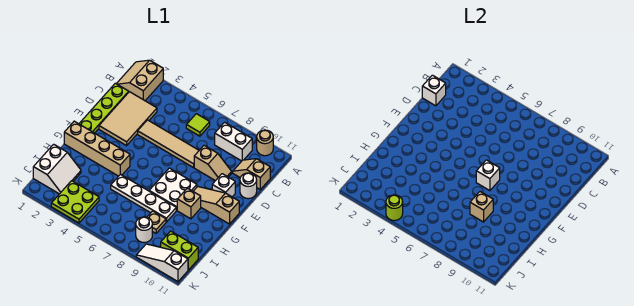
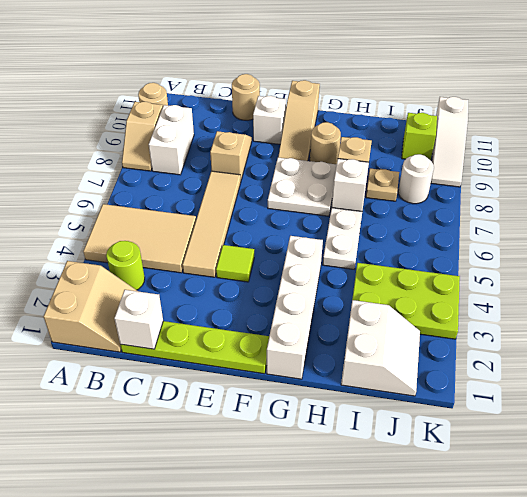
tan 2x2 slope [117,60,163,101] -> tan 2x2 slope turned to [44,261,137,352]
lime 1x1 tile [186,114,210,136] -> lime 1x1 tile moved to [216,245,254,282]
tan 2x3 tile [99,92,157,146] -> tan 2x3 tile moved to [83,204,196,273]
tan 1x2 slope [233,159,270,189] -> tan 1x2 slope moved to [122,102,163,171]
white 1x1 round brick [240,173,257,199] -> tan 1x1 round brick [232,74,260,120]
white 1x1 brick [476,160,500,191] -> white 1x1 brick moved to [332,159,369,211]
tan 1x4 brick [64,121,130,176] -> white 1x4 brick [267,236,323,379]
tan 1x1 brick [177,188,201,219] -> tan 1x1 round brick [310,122,341,164]
white 2x2 slope [33,144,81,194] -> white 2x2 slope turned to [341,300,420,396]
lime 2x2 plate [51,181,99,223] -> lime 2x3 plate [352,263,460,339]
lime 1x2 brick [161,231,198,270] -> lime 1x1 brick [402,113,437,160]
lime 1x1 round brick [386,195,403,221] -> lime 1x1 round brick moved to [106,241,145,290]

